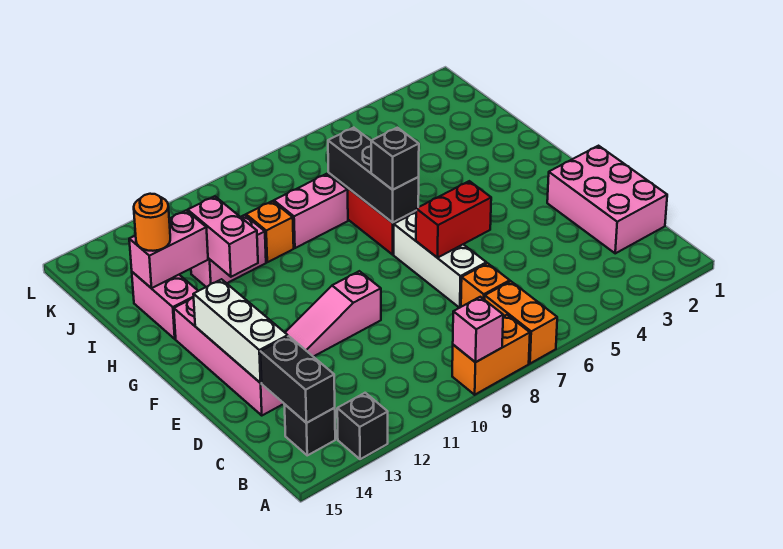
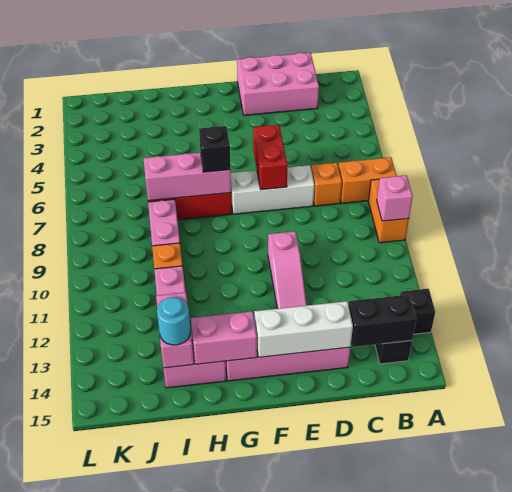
black 1x3 brick [328,128,419,223] -> pink 1x3 brick [144,153,231,201]
pink 1x2 brick [188,196,258,277] -> pink 1x2 brick moved to [191,311,257,364]
orange 1x1 round brick [134,194,170,251] -> cyan 1x1 round brick [157,297,191,345]

